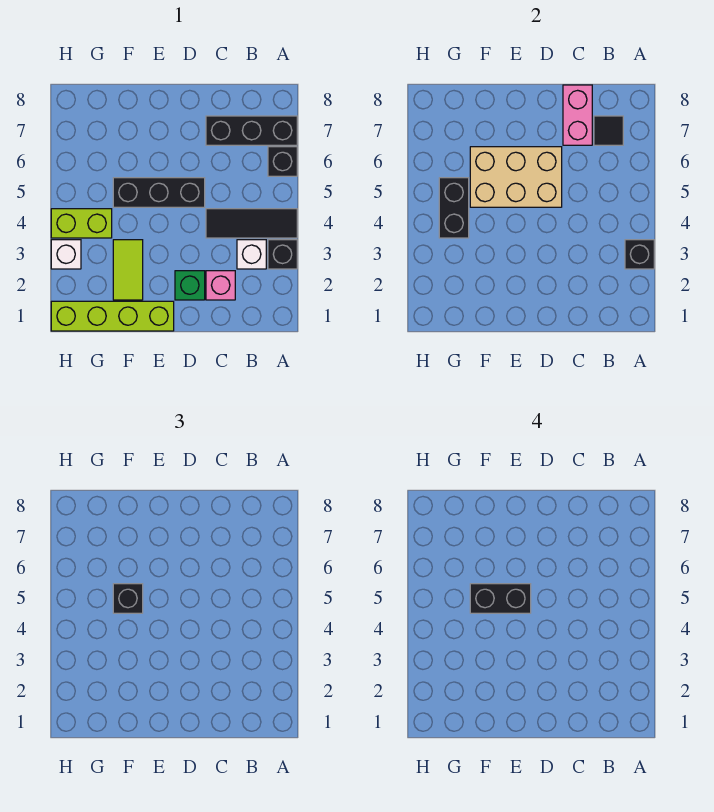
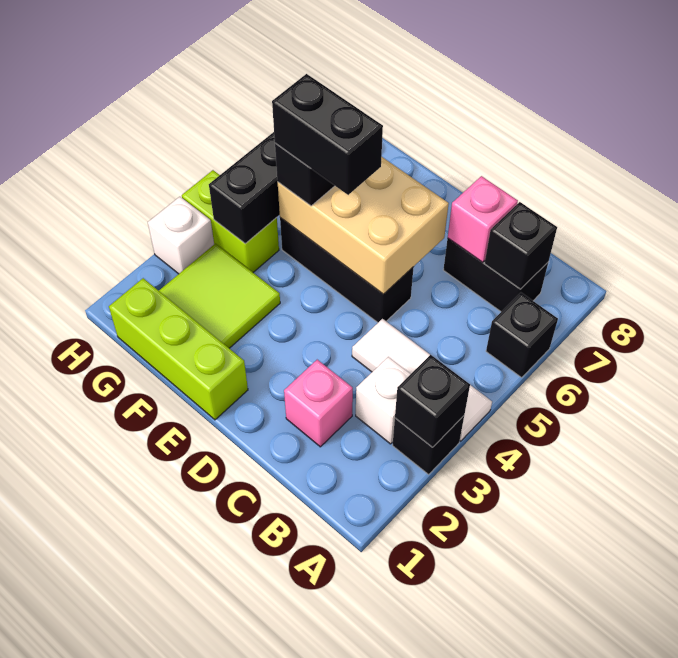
black 1x3 tile [206,209,297,238] -> white 1x3 tile [352,319,492,441]
black 1x3 brick [206,116,297,145] -> black 1x2 brick [443,238,548,312]
black 1x1 tile [594,116,623,145] -> black 1x1 brick [485,202,557,289]
pink 1x2 brick [563,85,592,145] -> pink 1x1 brick [448,176,518,262]
green 1x1 brick [175,271,205,300] -> none
lime 1x4 brick [51,301,174,331] -> lime 1x3 brick [109,278,248,420]
lime 1x2 tile [113,240,143,300] -> lime 2x2 tile [159,244,280,348]

